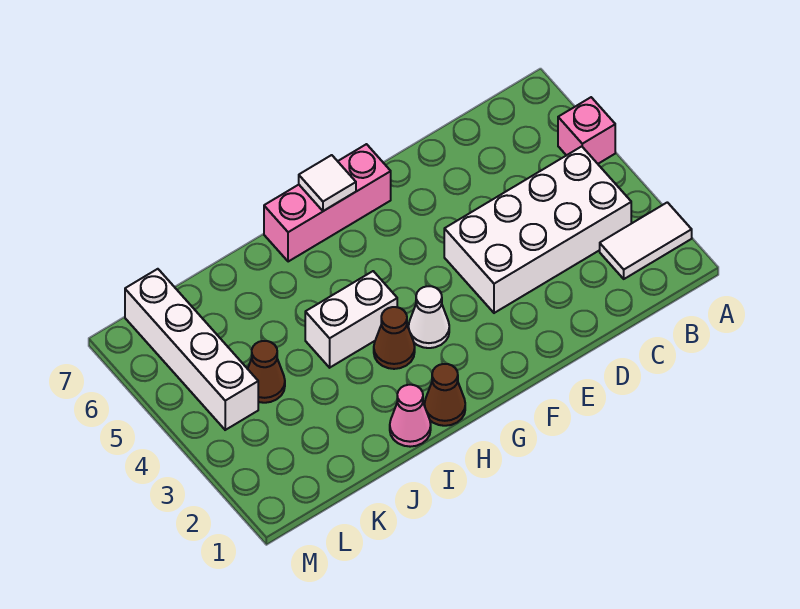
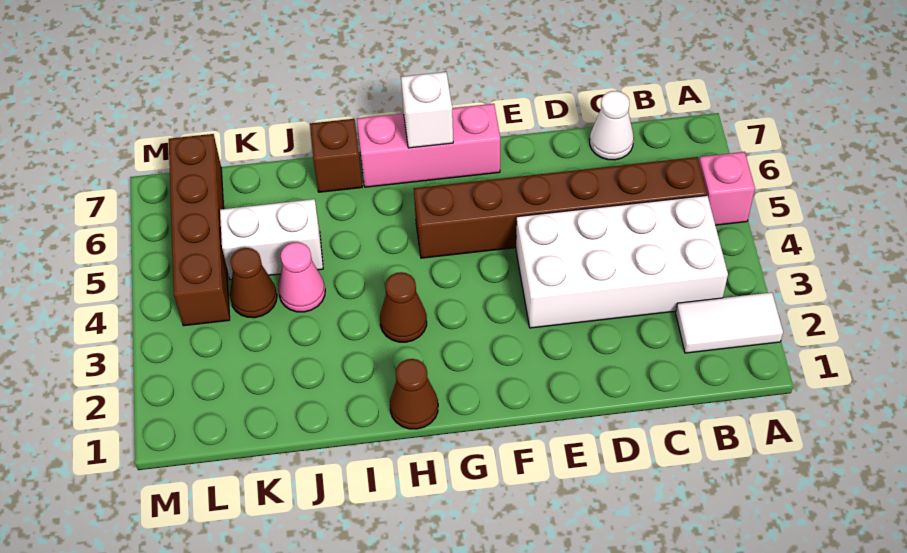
none -> brown 1x6 brick [414,157,707,258]
white 1x1 cone [408,286,449,348] -> white 1x1 cone moved to [590,91,634,160]
white 1x1 tile [299,155,356,211] -> white 1x1 brick [401,72,453,148]
white 1x2 brick [305,271,397,368] -> white 1x2 brick moved to [220,199,323,280]
pink 1x1 cone [390,385,431,447] -> pink 1x1 cone moved to [278,242,325,312]
none -> brown 1x1 brick [310,119,362,192]
white 1x4 brick [125,269,258,430] -> brown 1x4 brick [169,134,230,326]

